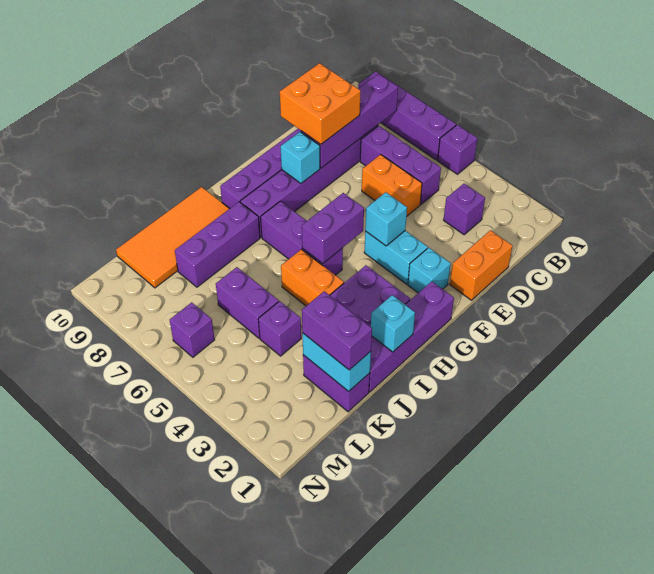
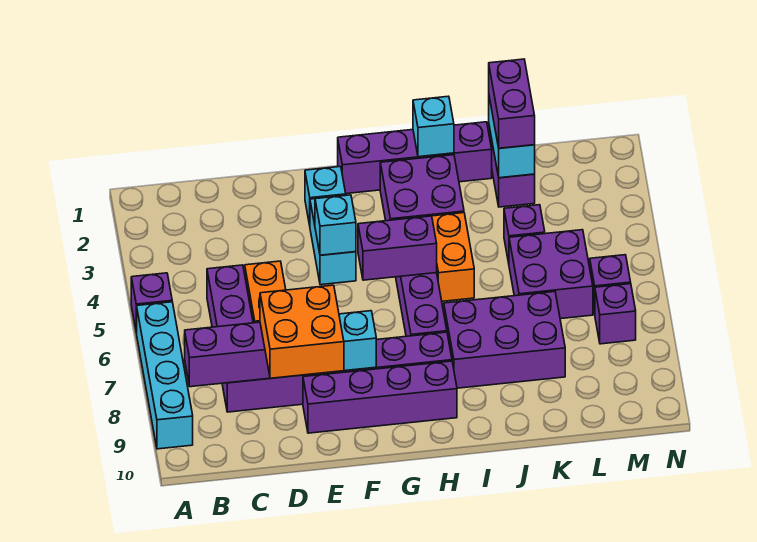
purple 1x4 brick [358,71,456,160] -> cyan 1x4 brick [137,302,193,449]
purple 1x1 brick [444,184,485,235] -> purple 1x1 brick moved to [595,284,636,344]
orange 1x2 brick [450,230,512,300] -> none
purple 1x3 brick [175,202,260,287] -> purple 2x3 brick [444,292,565,388]
orange 2x4 tile [116,187,230,288] -> none
purple 1x2 brick [216,267,279,338] -> purple 2x2 brick [509,230,593,319]

